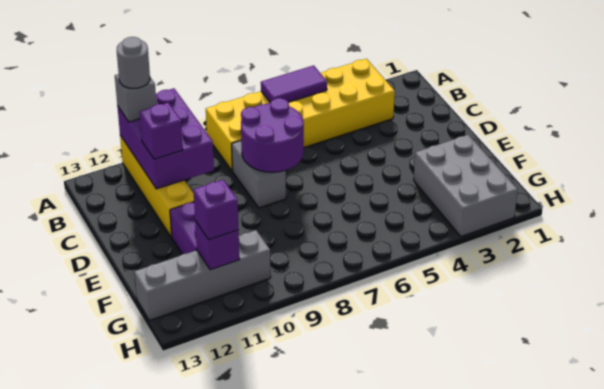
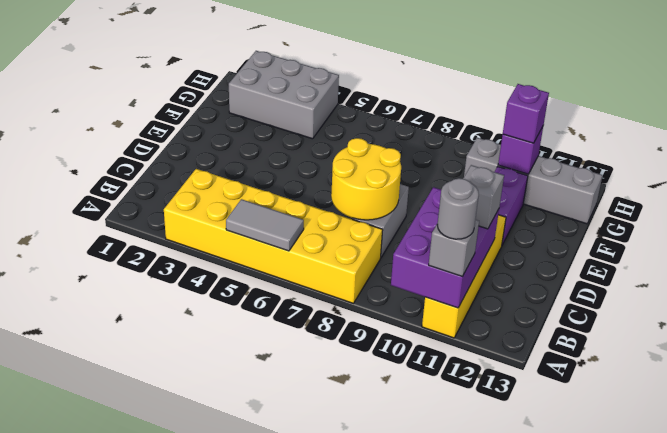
purple 1x2 tile [261,65,327,103] -> grey 1x2 tile [226,199,304,251]
purple 2x2 round brick [241,98,304,172] -> yellow 2x2 round brick [331,138,401,220]
purple 1x1 brick [140,103,183,159] -> grey 1x1 brick [463,165,504,229]
grey 2x3 brick [414,135,518,236] -> grey 2x3 brick turned to [229,51,339,139]

